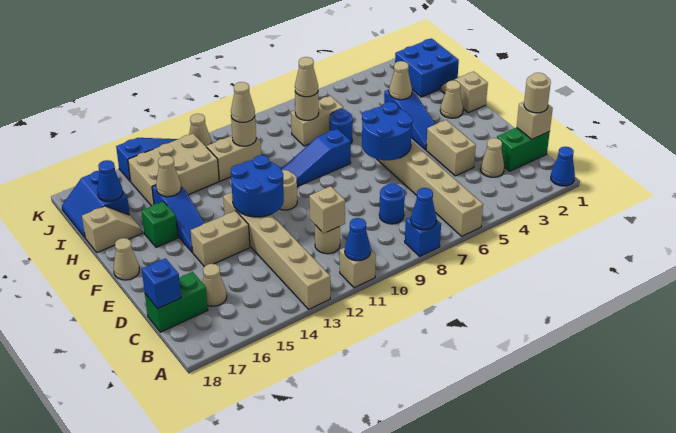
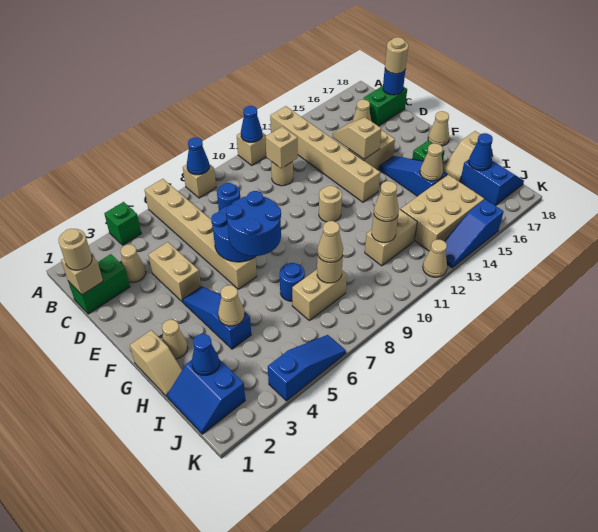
blue 1x1 cone [551,147,575,186] -> blue 1x1 cone moved to [192,334,219,375]
none -> green 1x1 brick [104,202,141,245]
blue 1x1 brick [405,217,441,256] -> tan 1x1 brick [183,164,216,198]
blue 1x1 brick [142,258,181,309] -> blue 1x1 round brick [383,69,406,95]
none -> tan 1x1 round brick [385,37,408,74]
none -> tan 1x2 slope [332,117,381,159]
blue 2x2 round brick [231,155,284,217] -> blue 2x2 round brick moved to [226,191,281,256]
blue 1x3 slope [281,129,351,187] -> blue 1x3 slope moved to [268,335,346,401]
blue 2x2 brick [395,38,459,97] -> blue 2x2 slope [167,359,245,434]

